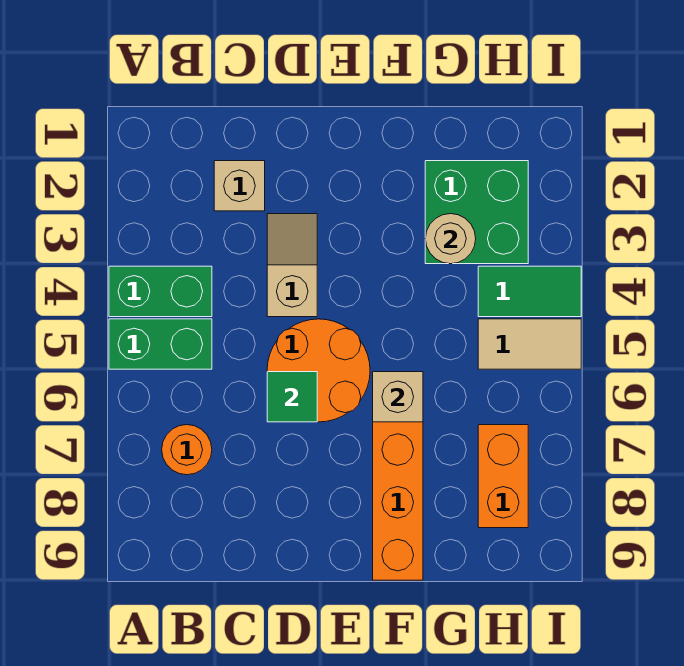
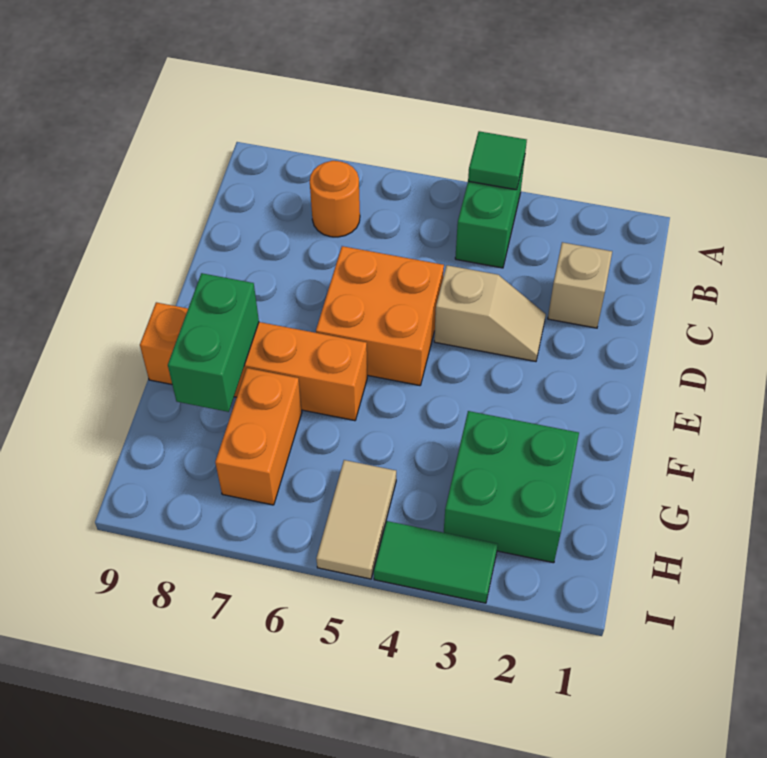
green 1x2 brick [109,319,212,369] -> green 1x2 brick moved to [168,273,259,412]
orange 2x2 round brick [267,319,370,422] -> orange 2x2 brick [316,246,444,385]
green 1x1 tile [267,372,317,422] -> green 1x1 tile moved to [468,131,527,190]
tan 1x1 brick [373,372,423,422] -> none
tan 1x1 round brick [425,214,476,264] -> none
green 1x2 tile [478,266,581,317] -> green 1x2 tile turned to [374,521,498,603]
orange 1x2 brick [478,425,528,528] -> orange 1x2 brick turned to [215,368,302,505]

